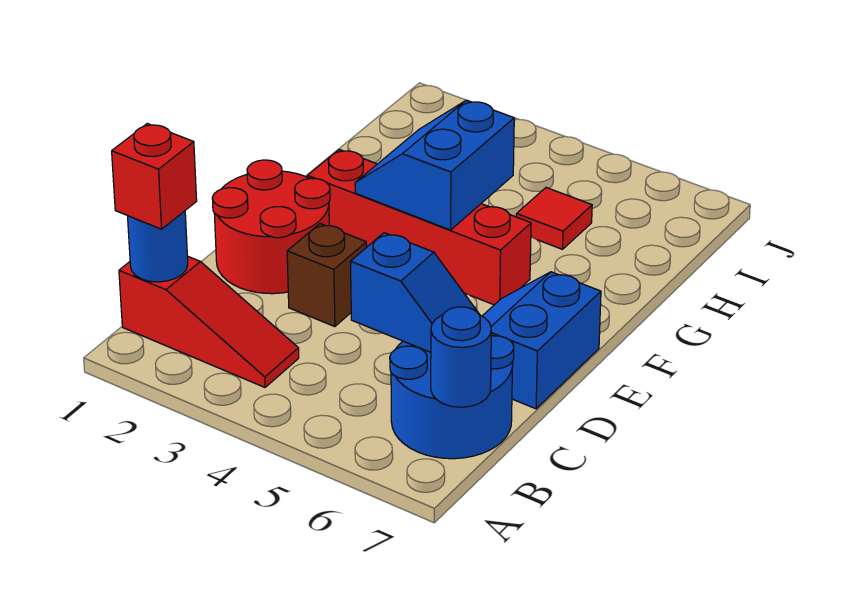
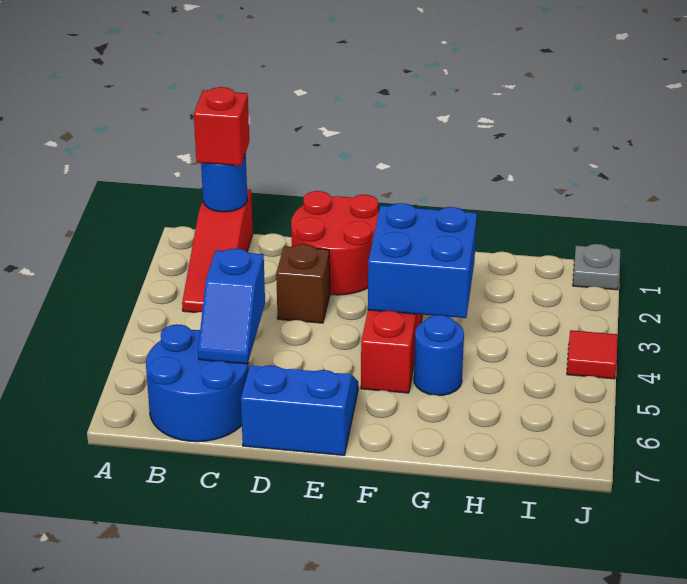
blue 1x1 round brick [431,307,491,407] -> blue 1x1 round brick moved to [414,315,464,395]
blue 2x2 slope [355,100,514,230] -> blue 2x2 brick [368,203,477,318]
red 1x1 tile [516,188,592,249] -> red 1x1 tile moved to [567,330,618,379]
none -> grey 1x1 plate [573,244,620,290]

